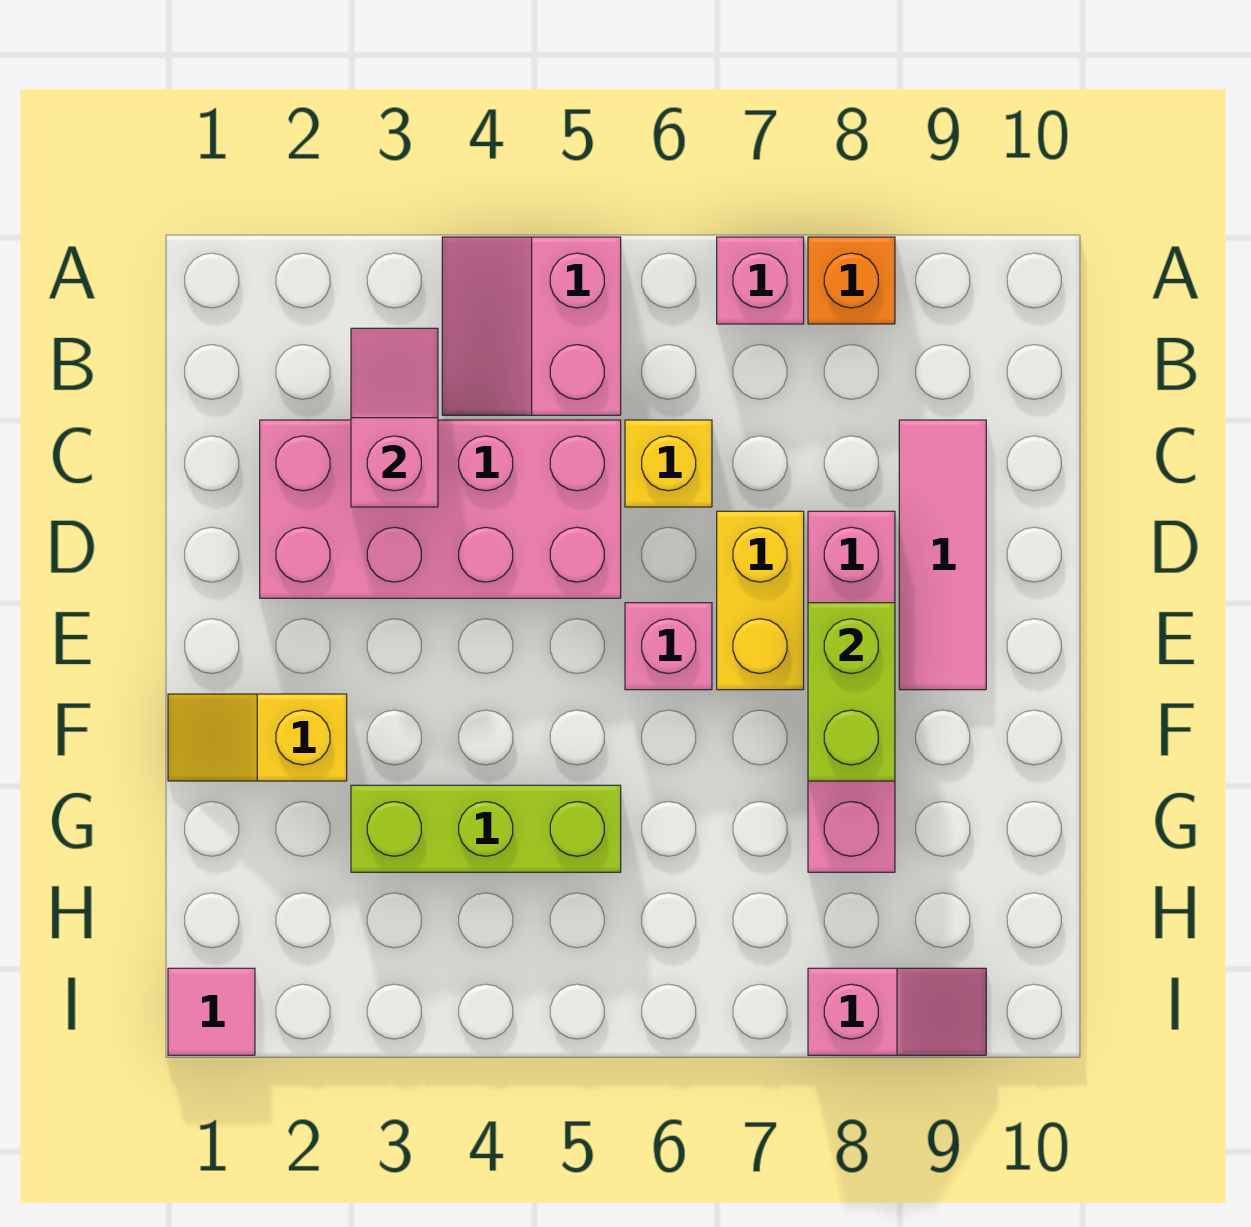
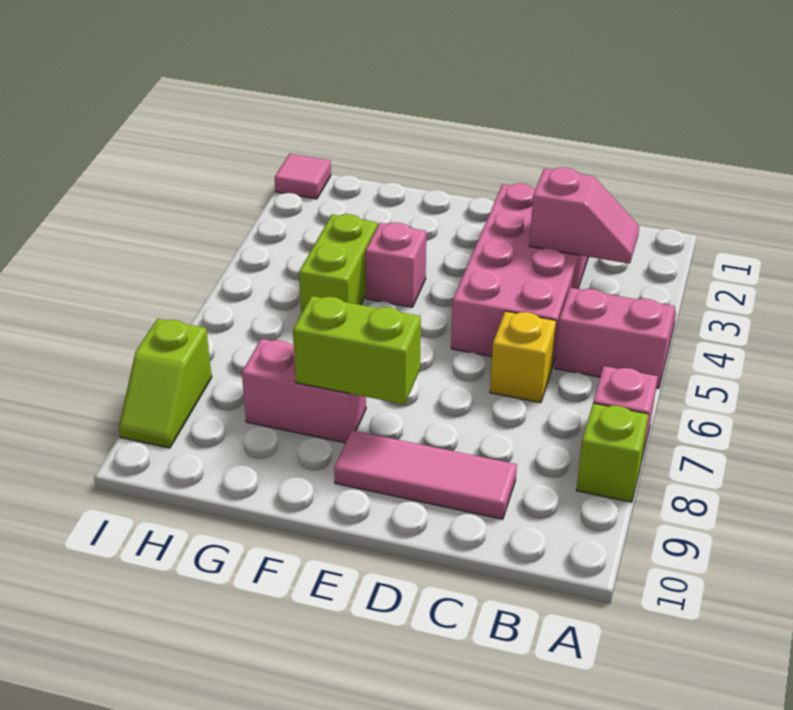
orange 1x1 brick [808,237,895,324] -> lime 1x1 brick [576,403,649,502]
yellow 1x2 brick [717,511,804,690] -> none
pink 1x4 brick [808,511,895,872] -> pink 1x2 brick [242,339,366,443]
pink 1x1 brick [625,603,712,690] -> pink 1x1 brick moved to [365,223,426,307]
yellow 1x2 slope [168,694,347,781] -> none
lime 1x3 brick [351,785,621,872] -> lime 1x2 brick [299,214,378,314]
pink 1x2 slope [808,968,986,1055] -> lime 1x2 slope [119,319,212,448]

